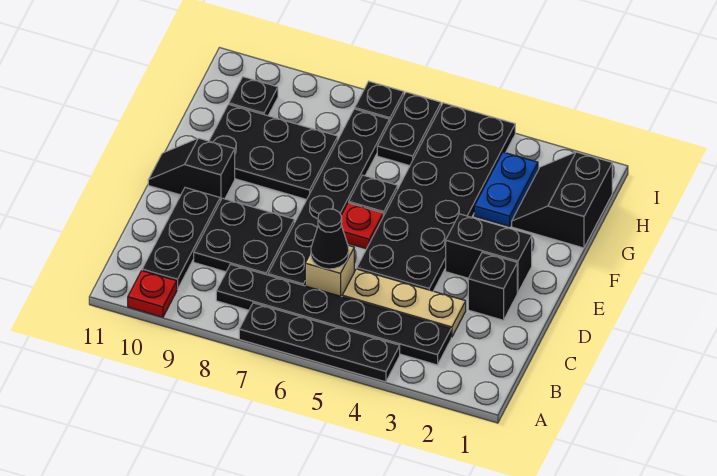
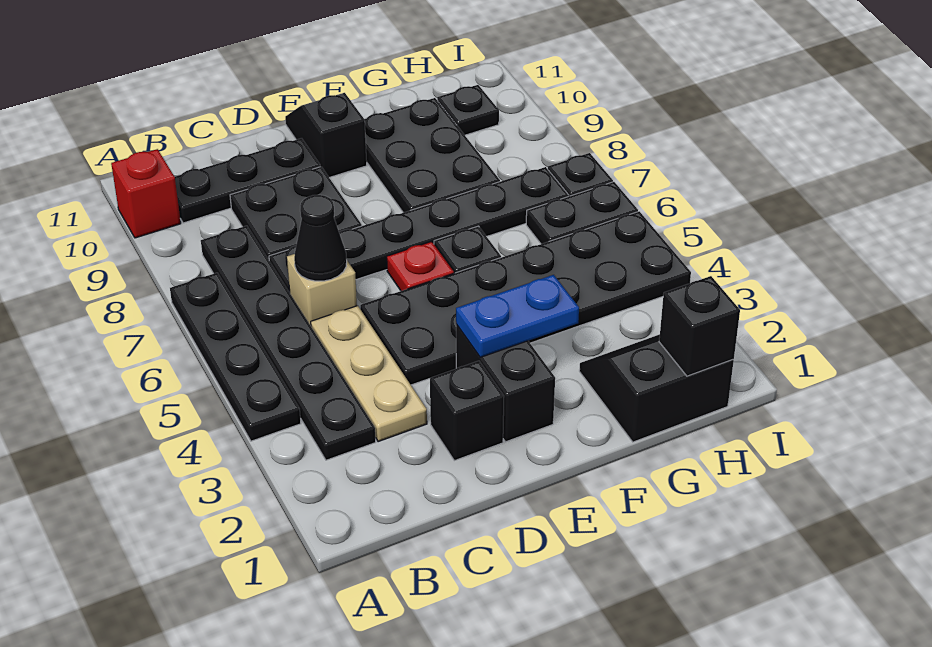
red 1x1 plate [128,271,177,317] -> red 1x1 brick [111,149,181,238]
blue 1x2 plate [474,152,538,226] -> blue 1x2 plate moved to [456,275,579,357]
none -> black 1x1 brick [659,276,740,376]

